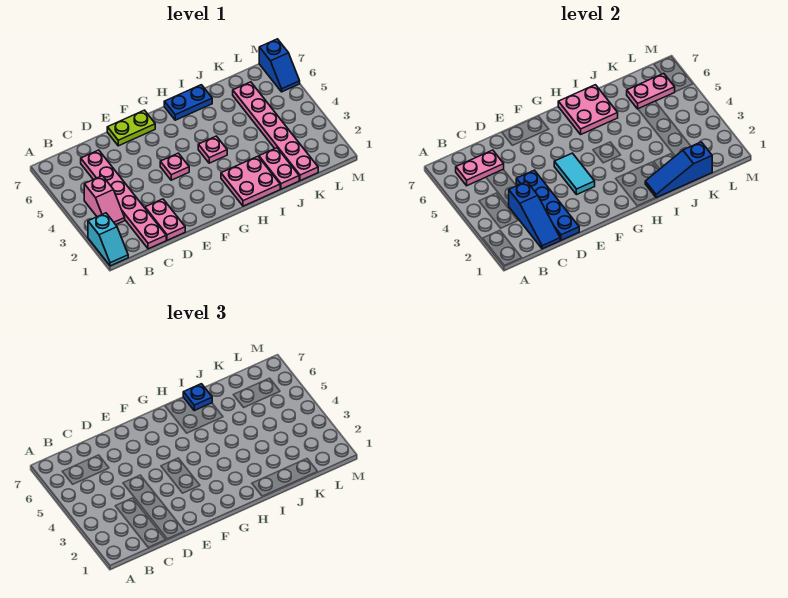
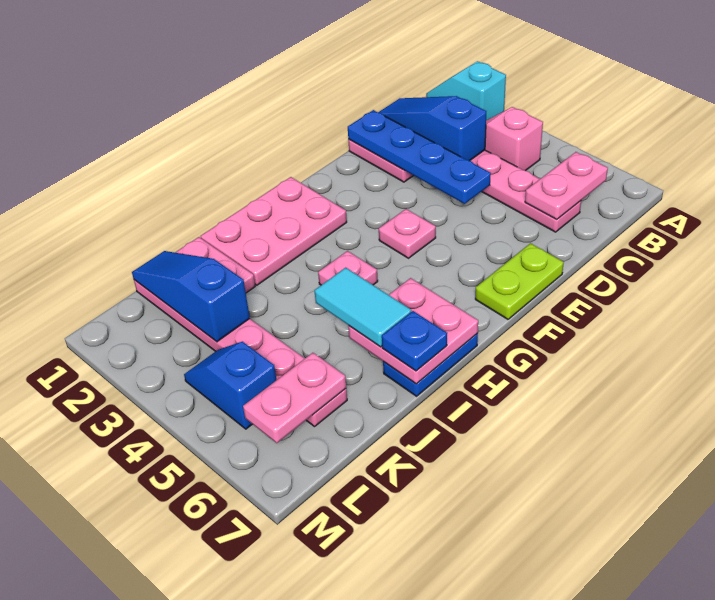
cyan 1x2 tile [554,153,595,195] -> cyan 1x2 tile moved to [314,268,411,347]
pink 2x2 plate [221,156,280,206] -> pink 2x3 plate [201,177,347,285]
blue 1x3 slope [645,142,712,198] -> blue 1x3 slope turned to [132,251,250,342]
blue 1x2 slope [259,39,300,92] -> blue 1x2 slope moved to [184,342,276,429]

